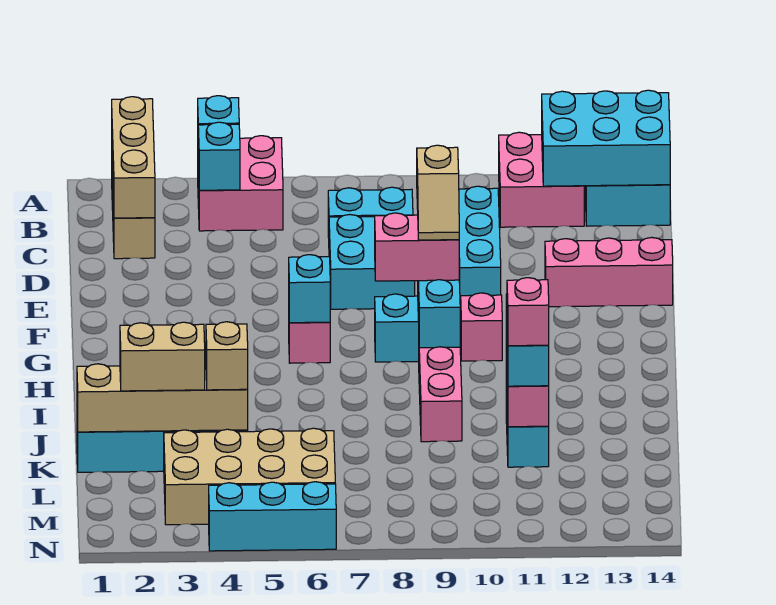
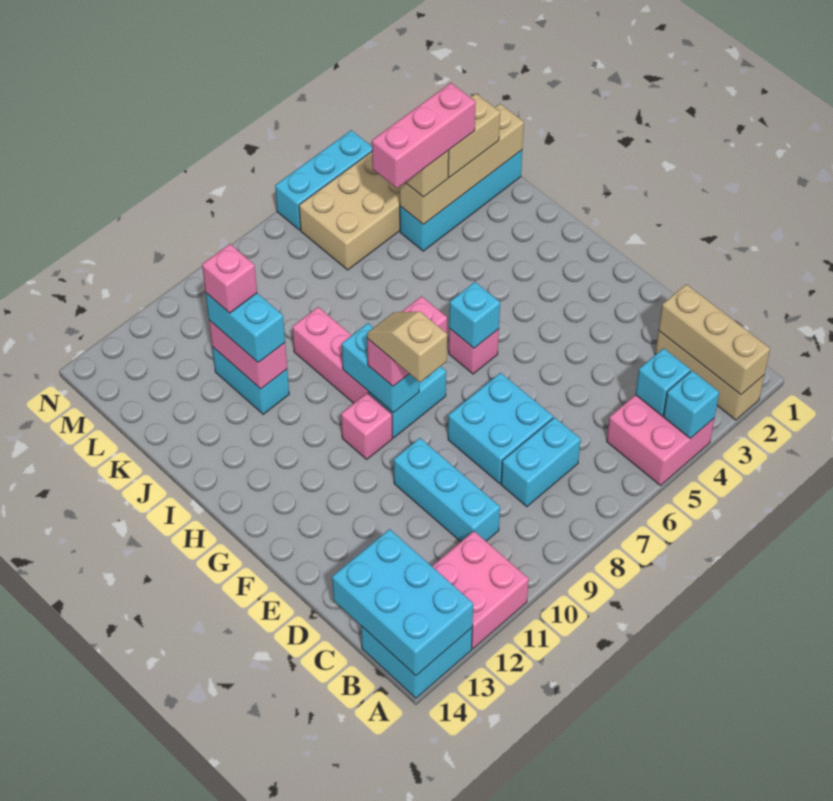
cyan 2x3 brick [542,90,670,186] -> cyan 2x3 brick turned to [332,529,473,676]
pink 1x3 brick [545,237,673,307] -> pink 1x3 brick moved to [372,83,476,188]

